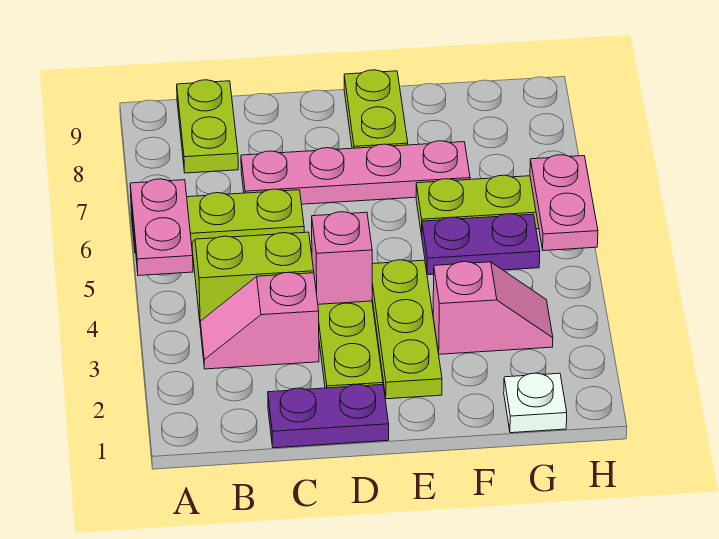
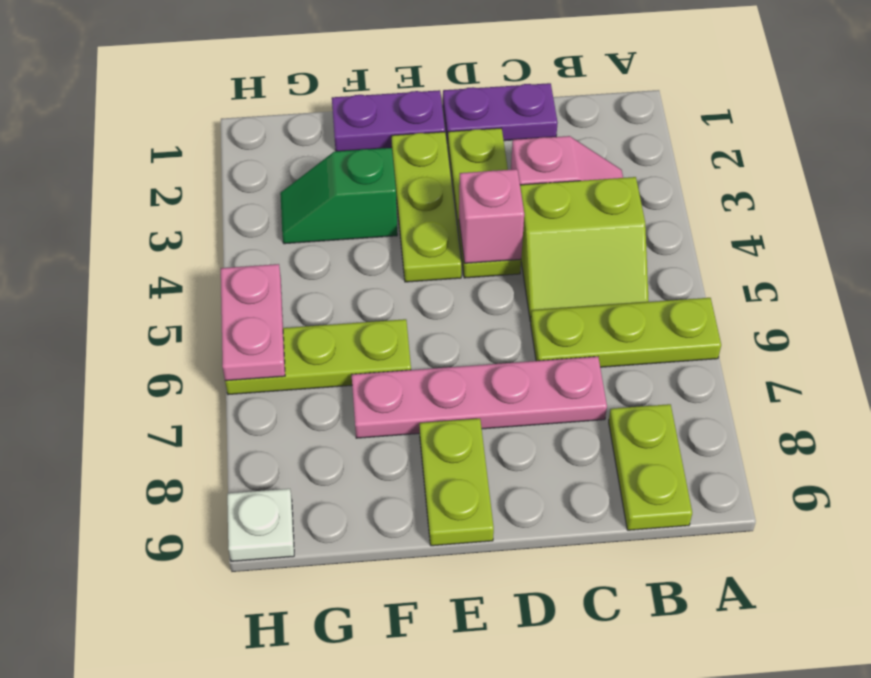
pink 1x2 plate [130,179,193,276] -> none
pink 1x2 slope [433,262,553,354] -> green 1x2 slope [280,148,397,244]
purple 1x2 plate [422,214,540,275] -> purple 1x2 plate moved to [332,90,445,151]
white 1x1 plate [504,373,567,433] -> white 1x1 plate moved to [227,489,294,561]

